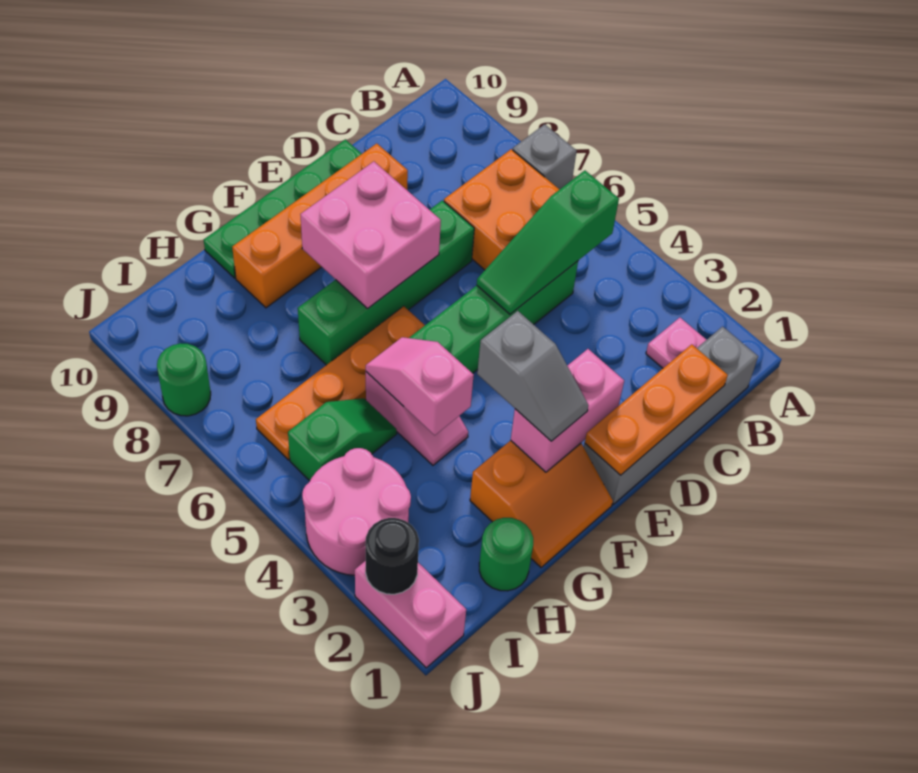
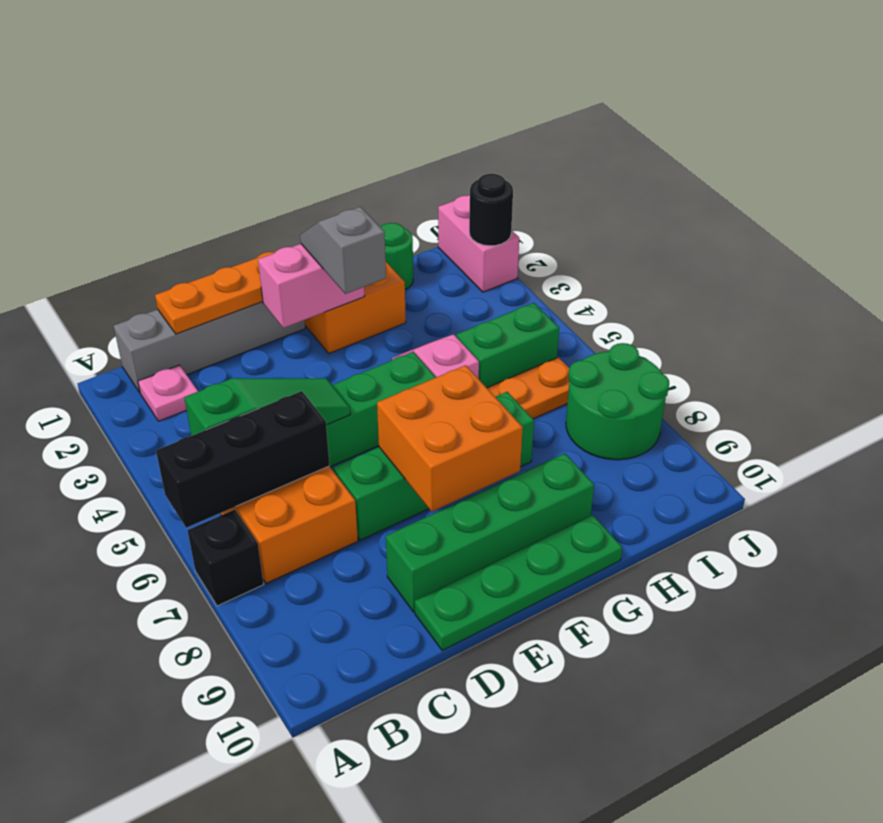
none -> black 1x3 brick [156,391,330,528]
grey 1x1 brick [513,124,577,189] -> black 1x1 brick [187,510,264,606]
orange 1x4 brick [232,144,408,308] -> green 1x4 brick [386,453,594,612]
pink 2x2 brick [300,162,441,308] -> orange 2x2 brick [377,365,523,512]
pink 1x2 slope [366,337,474,435] -> none
green 1x2 slope [288,398,397,481] -> green 1x2 brick [456,303,559,388]
pink 2x2 round brick [302,448,411,575] -> none
green 1x1 round brick [157,343,211,416] -> green 2x2 round brick [566,343,669,460]

